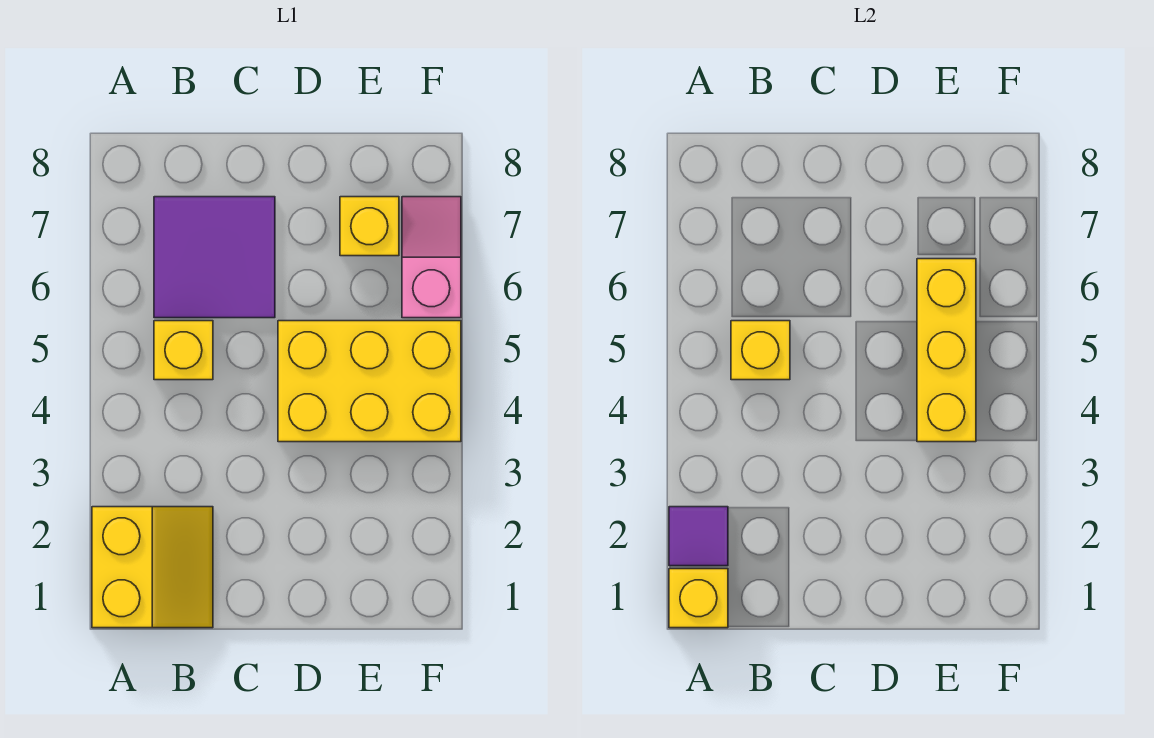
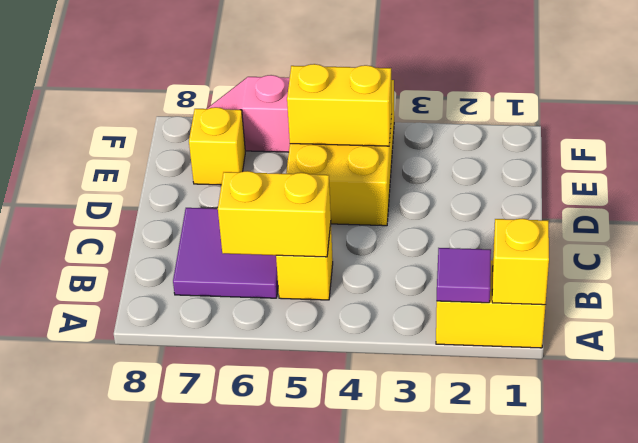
yellow 1x1 brick [731,321,790,380] -> yellow 1x2 brick [218,171,331,257]
yellow 1x3 brick [917,259,976,442] -> yellow 1x2 brick [287,64,392,146]

